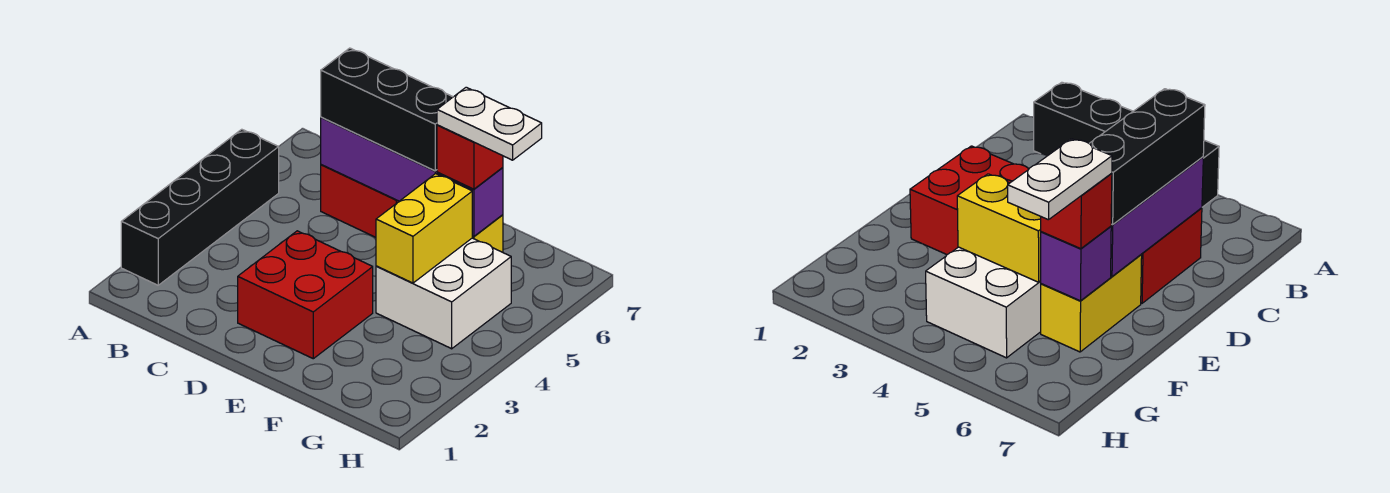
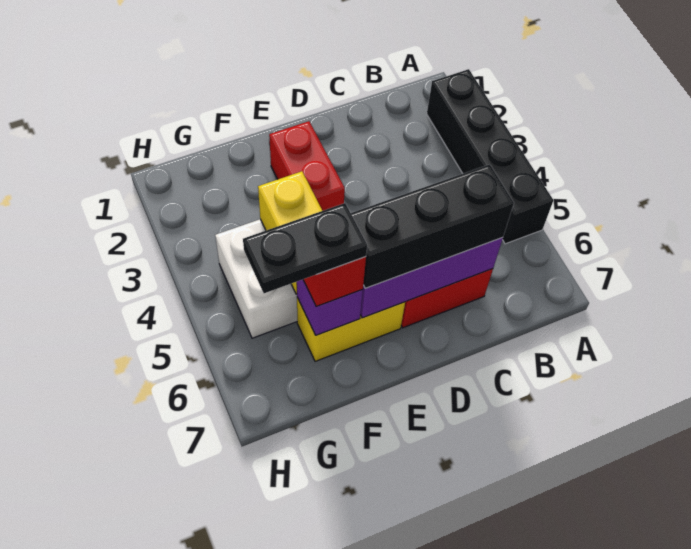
red 2x2 brick [238,231,373,359] -> red 1x2 brick [269,121,345,211]
white 1x2 plate [437,87,542,160] -> black 1x2 plate [243,203,367,293]

